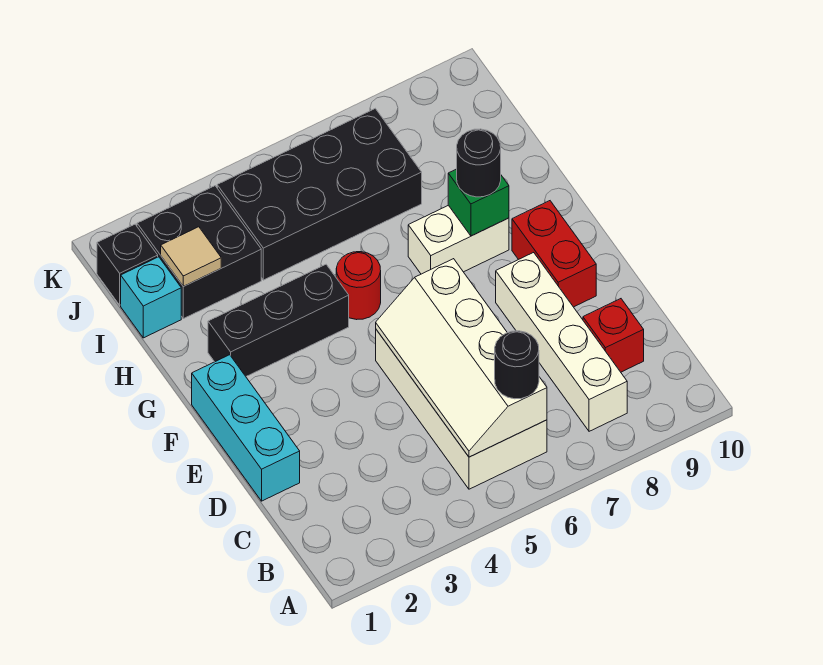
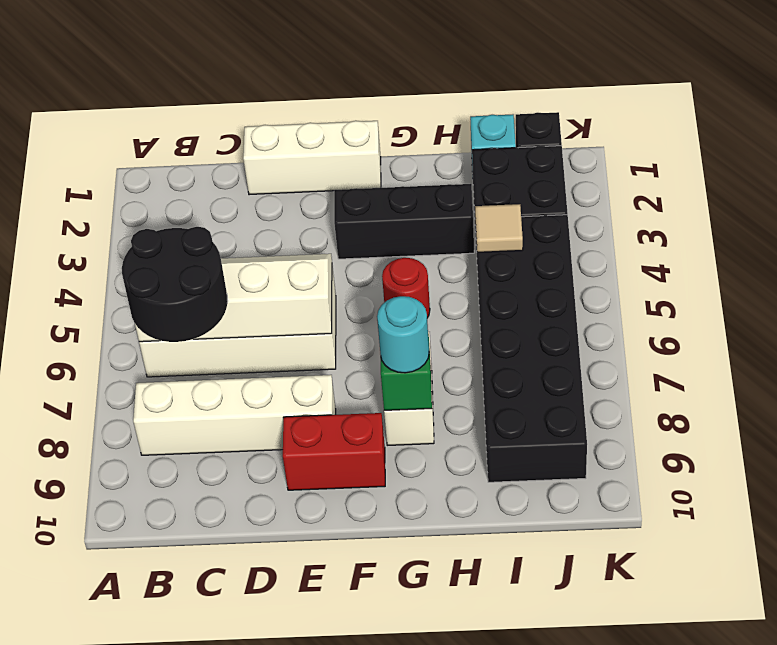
black 1x1 round brick [495,331,539,399] -> black 2x2 round brick [122,227,228,342]
red 1x1 brick [583,299,644,372] -> none
cyan 1x3 brick [192,355,300,501] -> white 1x3 brick [243,121,381,195]
black 1x3 brick [208,265,349,376] -> black 1x3 brick turned to [334,184,474,259]
black 1x1 round brick [457,129,501,197] -> cyan 1x1 round brick [377,296,429,373]
tan 1x1 tile [161,227,221,286] -> tan 1x1 tile moved to [475,204,523,252]
black 2x4 brick [217,109,422,280] -> black 2x6 brick [476,215,587,482]

